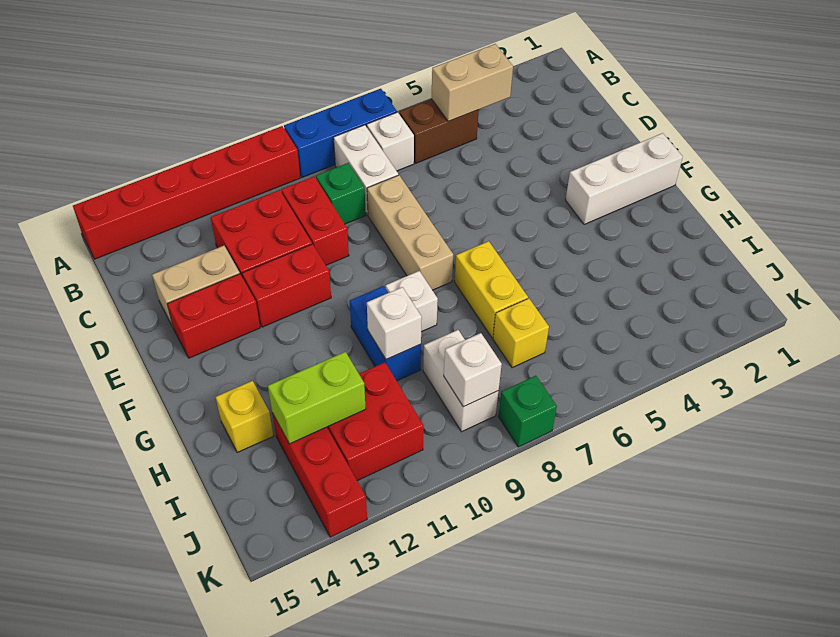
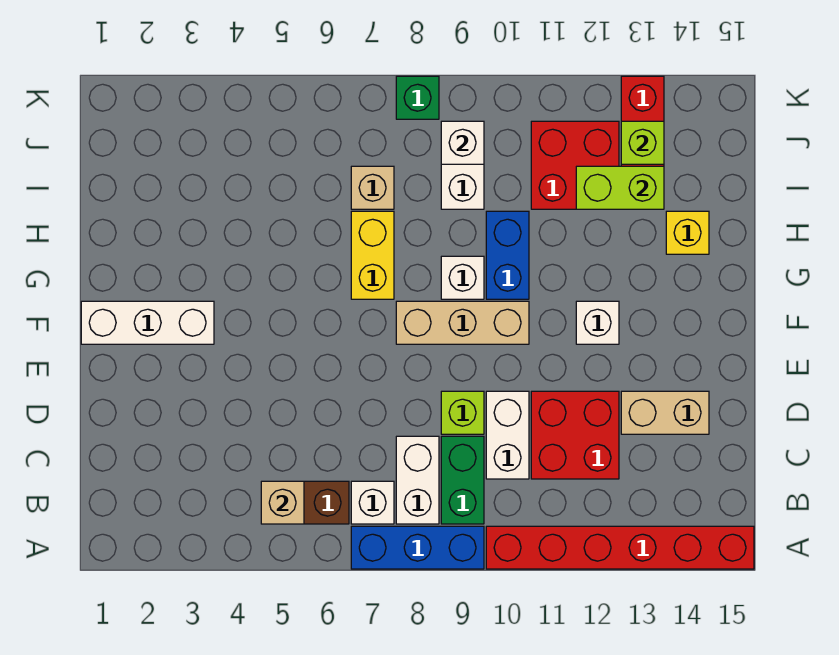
tan 1x2 brick [432,44,513,121] -> tan 1x1 brick [261,481,304,524]
green 1x1 brick [316,163,366,224] -> green 1x2 brick [441,436,484,524]
red 1x2 brick [281,176,349,265] -> white 1x2 brick [486,391,529,479]
tan 1x3 brick [367,175,453,290] -> tan 1x3 brick turned to [396,301,529,344]
none -> lime 1x1 brick [441,391,484,434]
red 1x2 brick [242,244,331,327] -> none
red 1x2 brick [167,274,260,358] -> none
white 1x1 brick [367,287,422,359] -> white 1x1 brick moved to [576,301,619,344]
yellow 1x1 brick [493,298,549,368] -> tan 1x1 brick [351,166,394,209]
none -> lime 1x1 brick [621,121,664,164]

